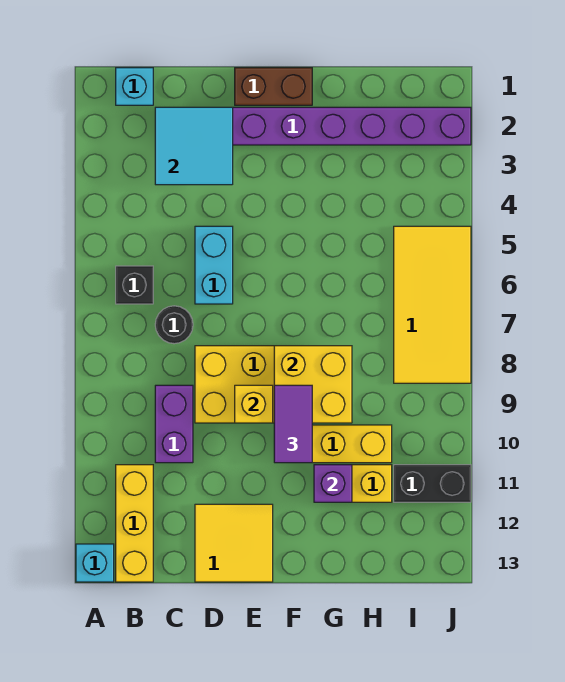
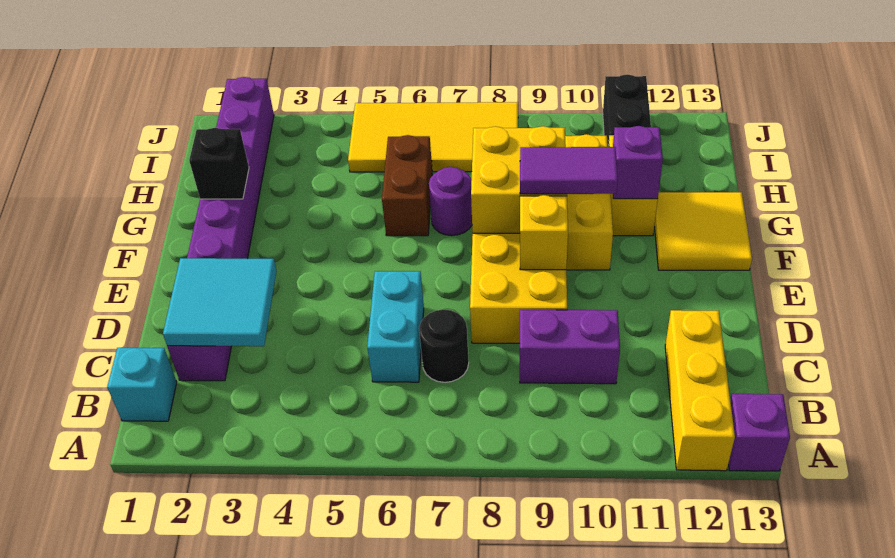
cyan 1x1 brick [76,544,114,582] -> purple 1x1 brick [728,394,790,471]
black 1x1 brick [116,266,153,304] -> black 1x1 brick moved to [189,128,249,199]
yellow 1x3 brick [116,465,153,582] -> yellow 1x3 brick turned to [665,310,735,471]
cyan 1x2 brick [195,226,233,304] -> cyan 1x2 brick turned to [367,271,424,382]
yellow 2x2 tile [195,504,273,582] -> yellow 2x2 tile moved to [654,192,752,270]
brown 1x2 brick [235,68,312,105] -> brown 1x2 brick moved to [382,135,432,236]
none -> purple 1x1 round brick [429,167,472,236]

